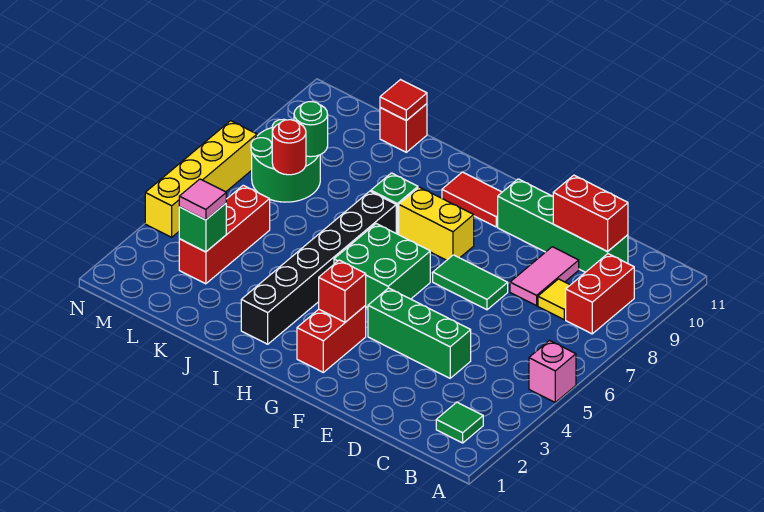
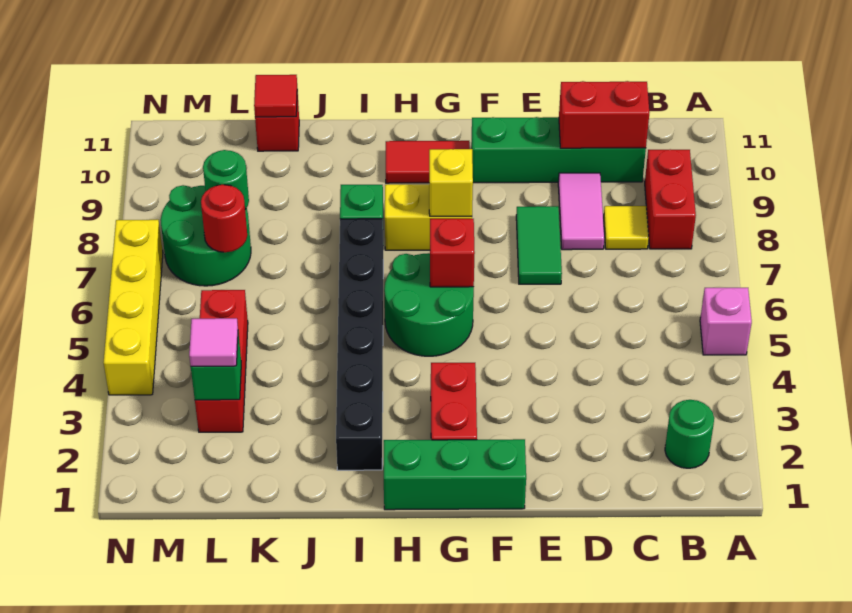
green 1x1 tile [436,402,483,443] -> green 1x1 round brick [665,400,714,468]
green 1x3 brick [368,288,471,378] -> green 1x3 brick moved to [384,439,526,510]
green 1x2 tile [433,255,508,310] -> green 1x2 tile turned to [516,206,562,284]
red 1x1 brick [319,260,366,322] -> red 1x1 brick moved to [430,219,475,287]
green 2x2 brick [334,224,430,308] -> green 2x2 round brick [384,253,474,356]
none -> yellow 1x1 brick [429,149,473,216]

